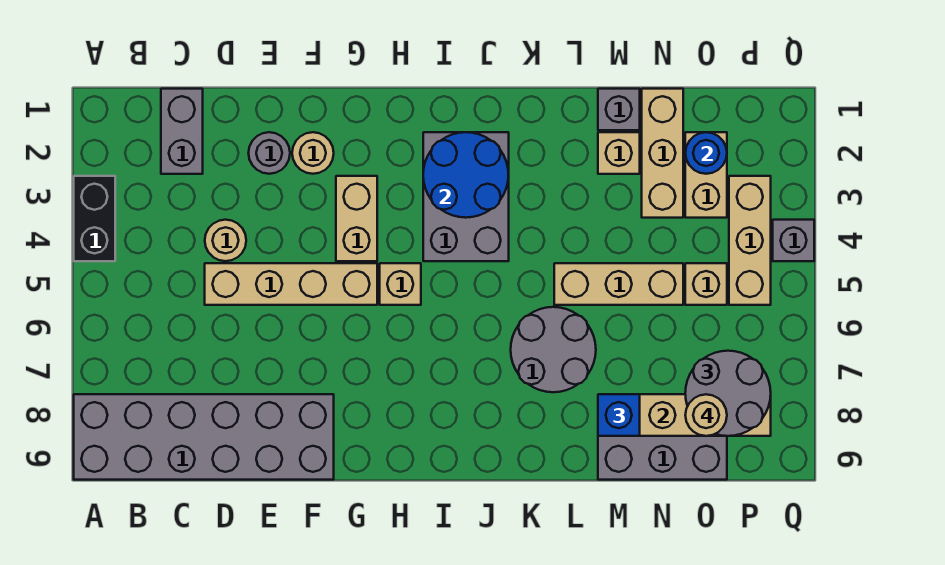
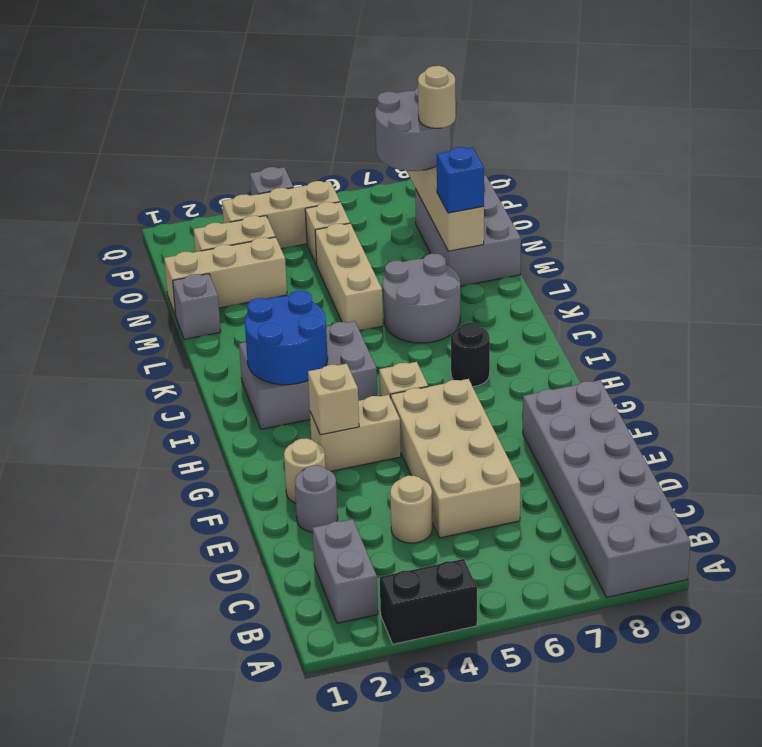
grey 1x2 brick [161,89,203,174] -> grey 1x2 brick turned to [313,519,378,623]
tan 1x4 brick [205,263,377,305] -> tan 2x4 brick [391,379,520,538]
none -> black 1x1 round brick [451,323,490,387]
tan 1x1 brick [598,132,640,174] -> tan 1x1 brick moved to [308,364,359,435]
blue 1x1 round brick [685,132,727,174] -> none

